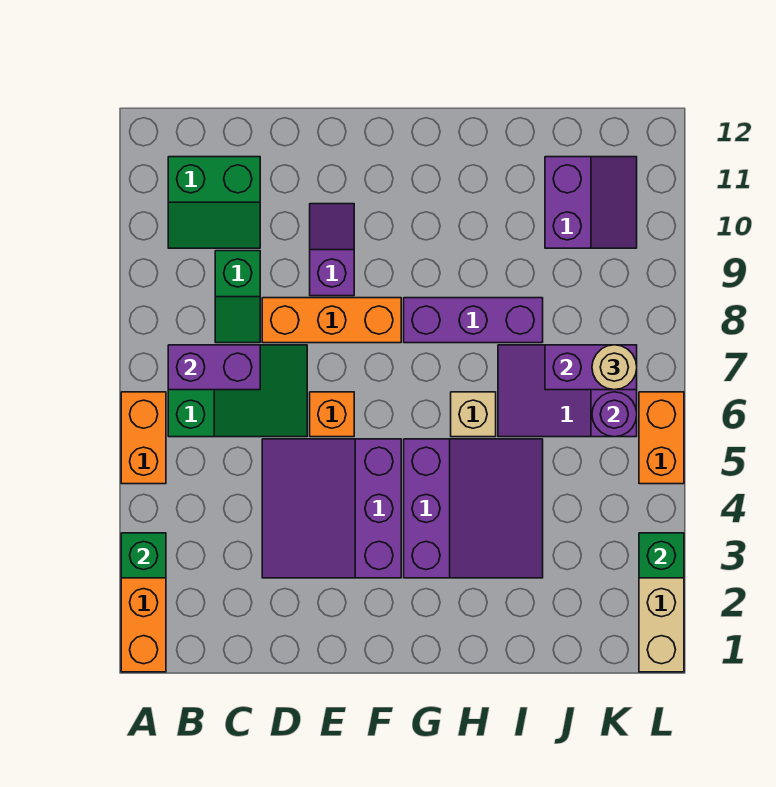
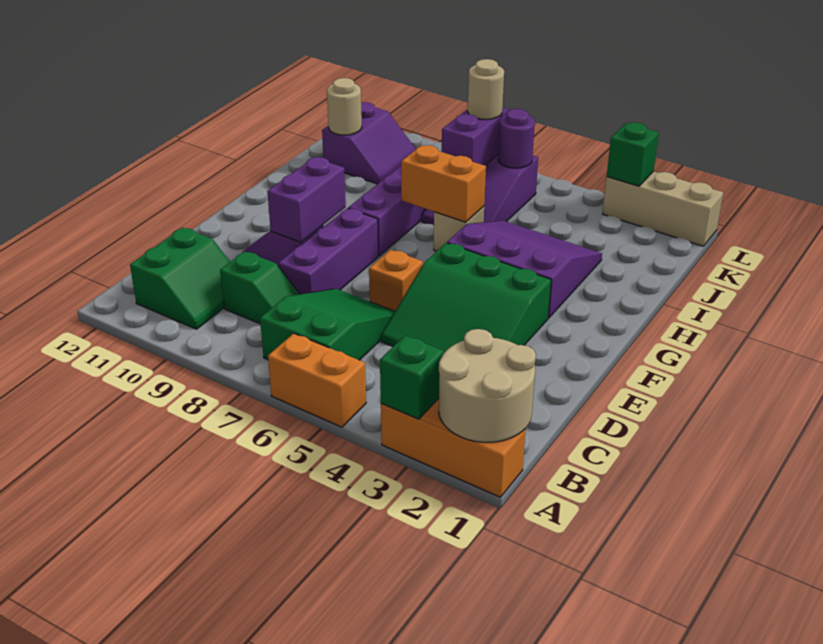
none -> tan 2x2 round brick [439,329,536,442]
purple 1x2 brick [168,345,260,390] -> purple 1x2 brick moved to [267,157,346,242]
purple 3x3 slope [262,439,401,578] -> green 3x3 slope [381,243,551,353]
orange 1x3 brick [262,298,401,343] -> purple 1x3 brick [278,208,379,294]
purple 2x2 slope [545,157,637,248] -> purple 2x2 slope turned to [322,102,416,184]
none -> tan 1x1 round brick [327,78,362,135]
orange 1x2 brick [639,392,684,484] -> orange 1x2 brick moved to [401,145,486,222]

